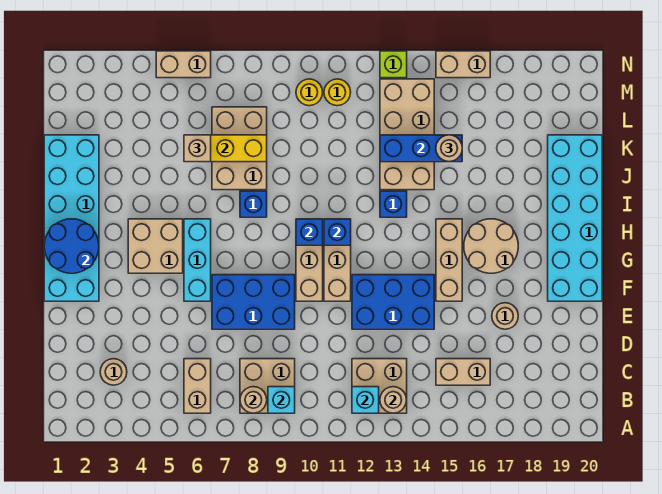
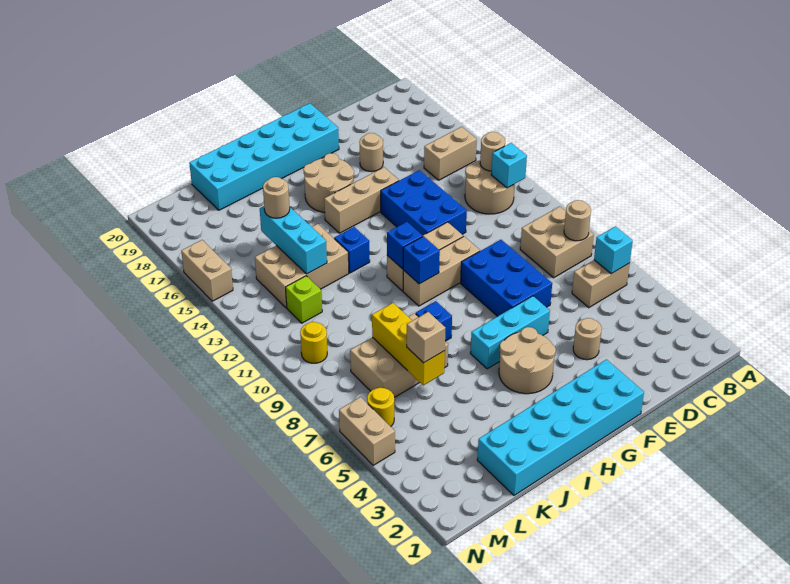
cyan 1x1 brick [268,387,295,413] -> cyan 1x1 brick moved to [594,226,633,274]
tan 2x2 brick [352,359,407,413] -> tan 2x2 round brick [465,160,515,214]
tan 1x1 round brick [100,359,127,385] -> tan 1x1 round brick moved to [573,318,602,360]
tan 1x2 brick [436,359,490,385] -> tan 1x2 brick turned to [424,127,477,180]
blue 2x2 round brick [44,219,99,273] -> none
tan 2x2 brick [128,219,183,273] -> tan 2x2 round brick [499,327,556,394]
tan 2x4 brick [380,79,434,190] -> tan 2x3 brick [255,224,349,308]
blue 1x3 brick [380,135,462,162] -> cyan 1x3 brick [260,206,327,274]
yellow 1x1 round brick [324,79,351,106] -> yellow 1x1 round brick moved to [367,388,394,426]
lime 1x1 brick [380,51,407,78] -> lime 1x1 brick moved to [286,276,322,323]

